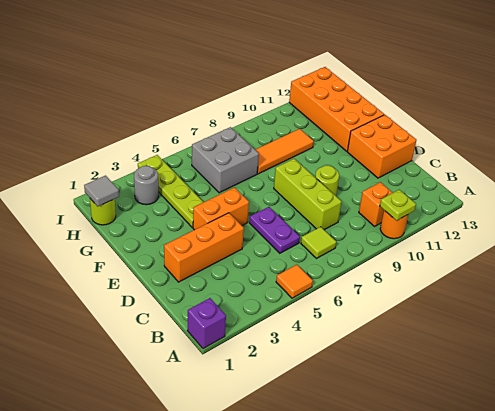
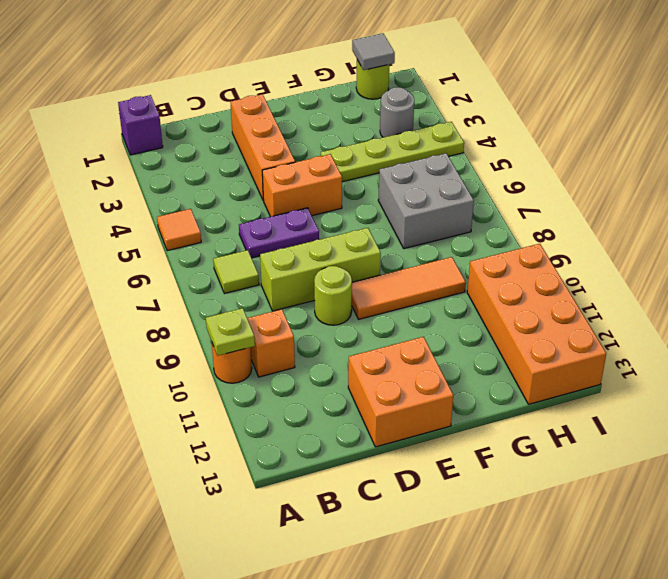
orange 1x2 brick [193,187,249,230] -> orange 1x2 brick turned to [262,154,342,217]
orange 2x4 brick [289,67,384,151] -> orange 2x4 brick turned to [467,244,606,404]
orange 1x3 tile [255,129,314,174] -> orange 1x3 tile turned to [352,257,466,319]

